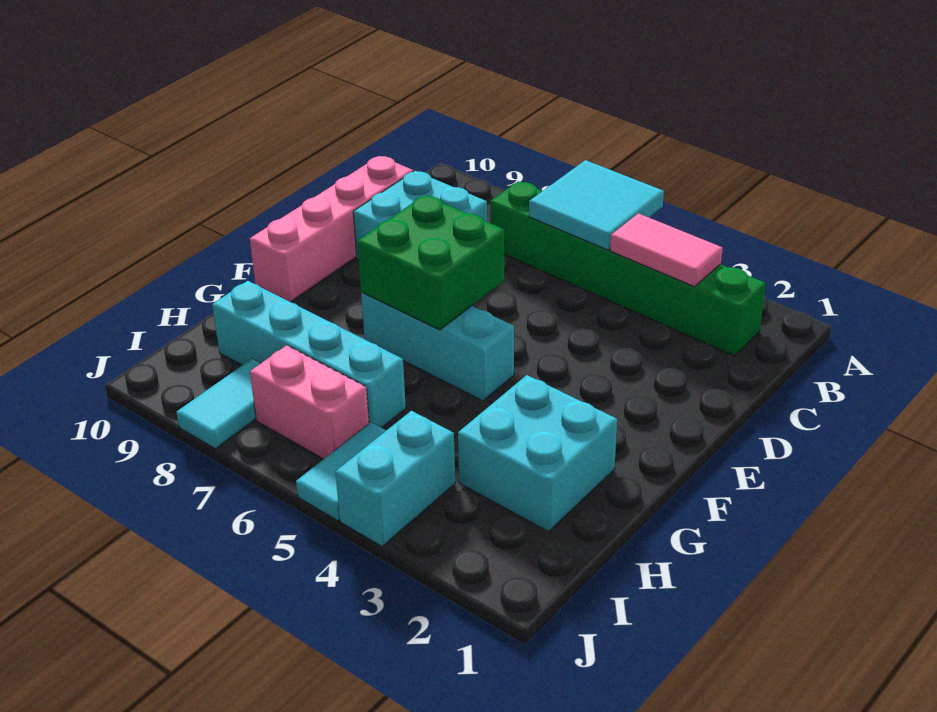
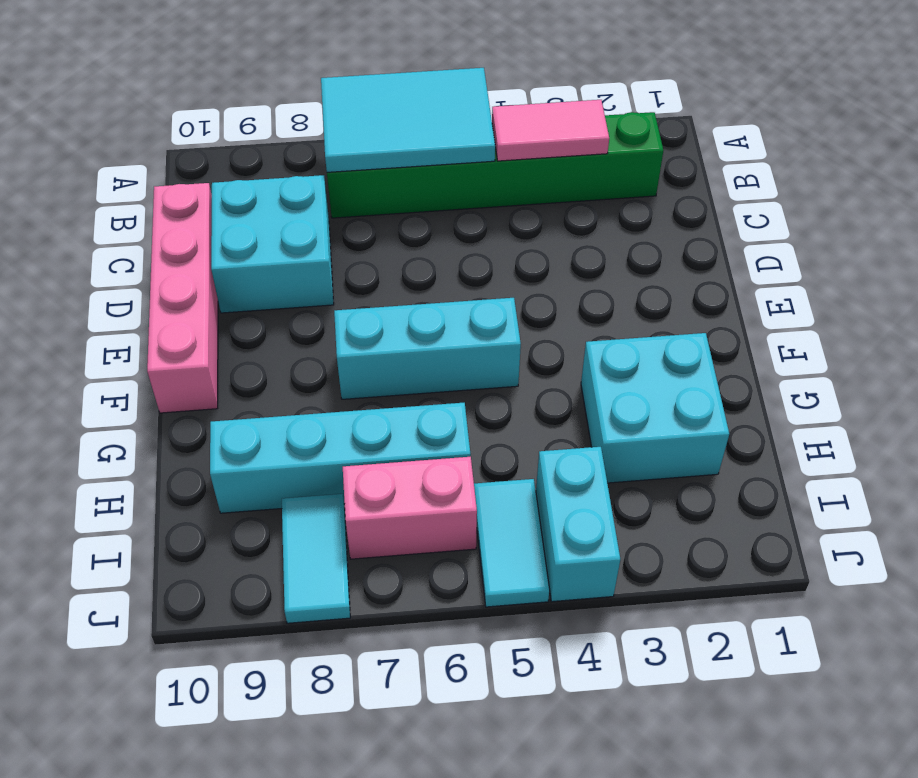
cyan 2x2 tile [529,160,664,250] -> cyan 2x3 tile [321,68,495,172]
green 2x2 brick [357,195,504,330] -> none

